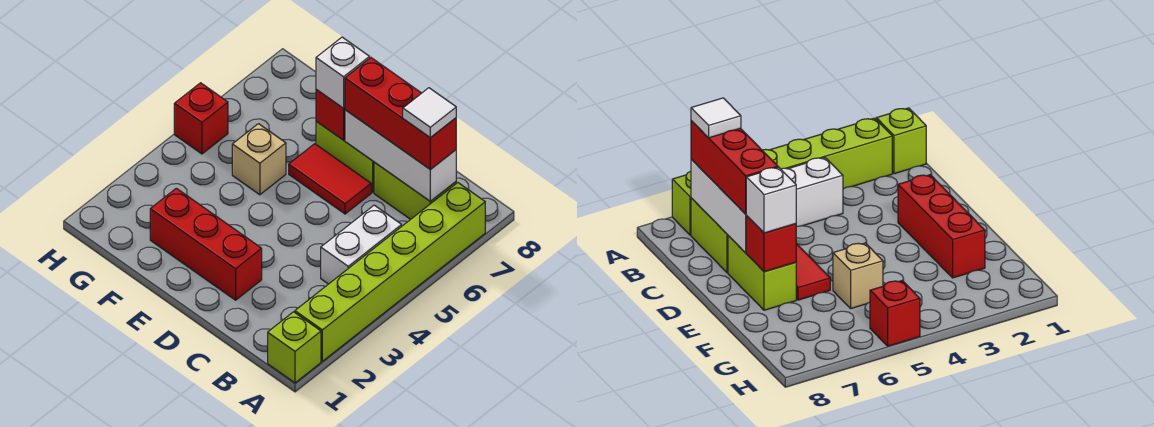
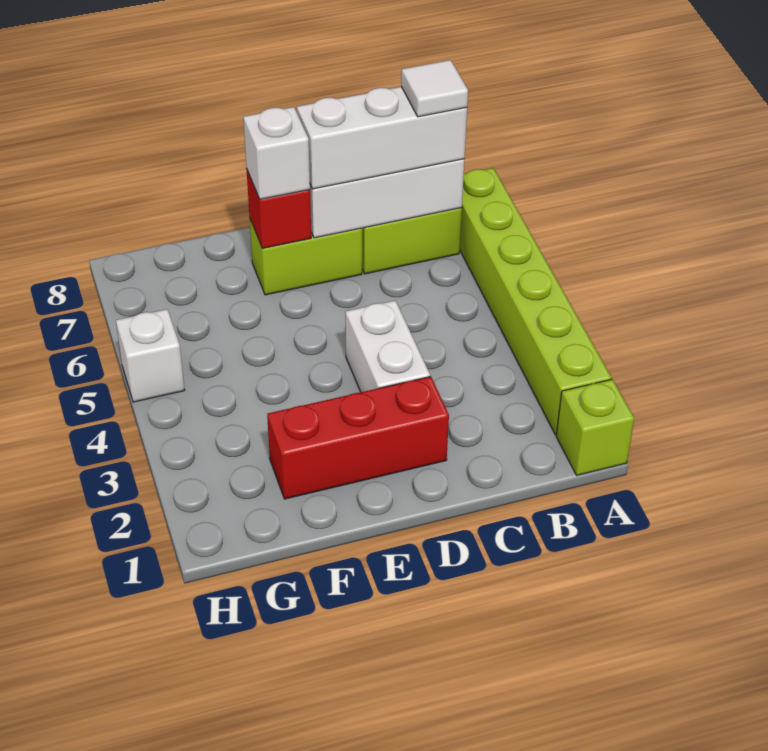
white 1x2 brick [321,205,402,284] -> white 1x2 brick moved to [345,300,430,392]
red 1x3 brick [345,58,456,170] -> white 1x3 brick [297,87,467,189]
red 1x2 tile [289,144,371,214] -> none
tan 1x1 brick [232,124,286,195] -> none
red 1x1 brick [174,83,228,154] -> white 1x1 brick [116,309,185,402]

